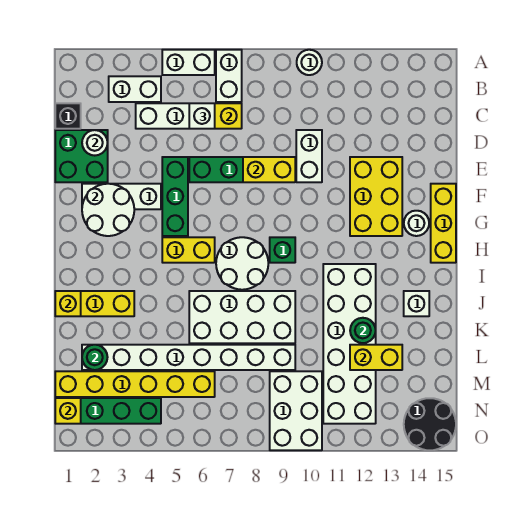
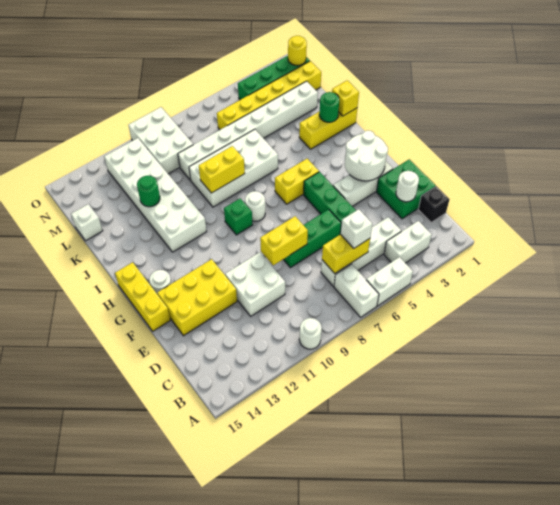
white 1x2 brick [296,130,322,182] -> white 2x2 brick [225,252,285,316]
yellow 2x3 brick [350,157,402,236] -> yellow 2x3 brick turned to [157,259,237,336]
white 2x2 round brick [216,237,268,290] -> white 1x1 round brick [245,191,265,221]
white 1x1 brick [404,291,429,316] -> white 1x1 brick moved to [71,204,103,241]
green 1x1 round brick [82,345,108,370] -> green 1x1 round brick moved to [319,92,339,122]
yellow 1x2 brick [350,345,402,370] -> yellow 1x2 brick moved to [199,146,245,193]
yellow 1x1 brick [55,398,81,424] -> yellow 1x1 round brick [288,36,307,66]
black 2x2 round brick [404,398,456,450] -> none

